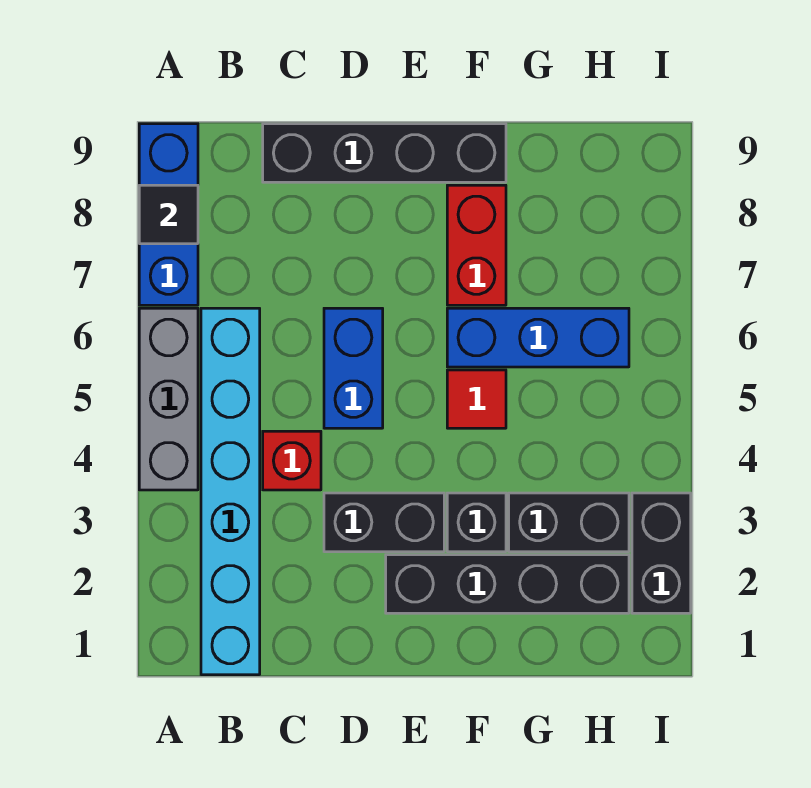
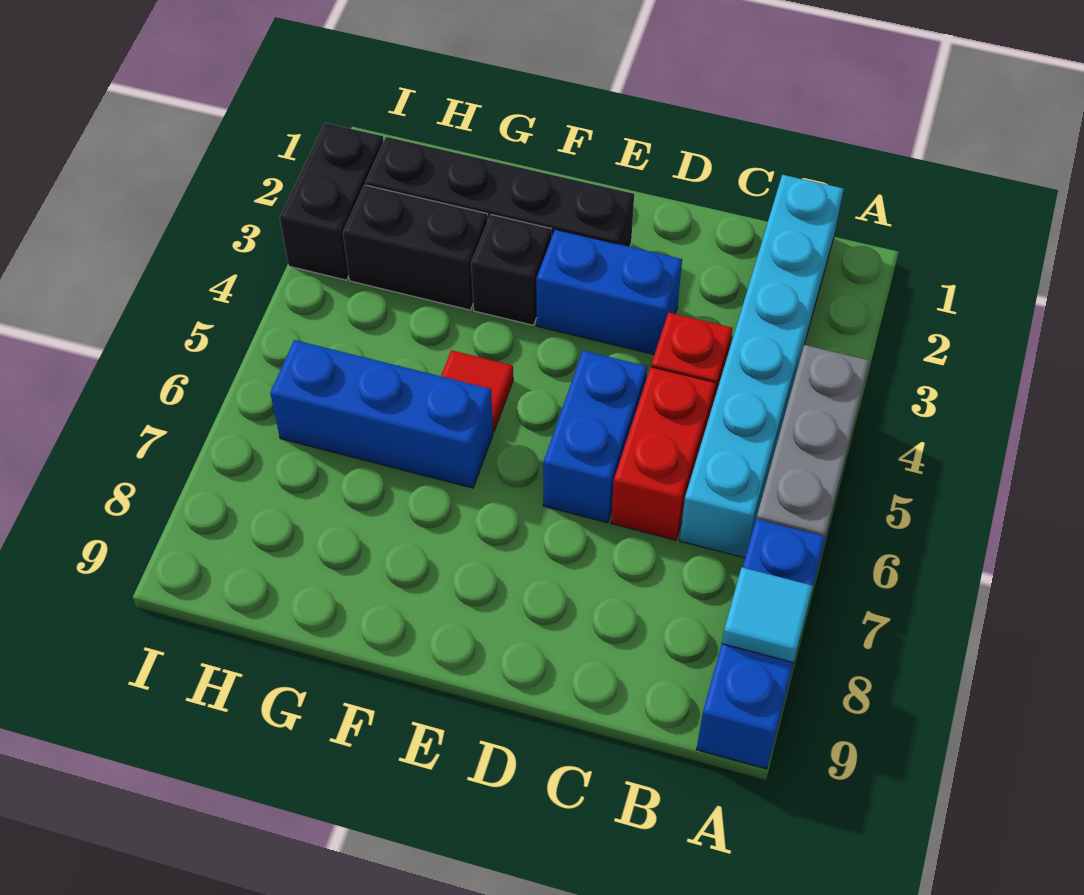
black 1x1 tile [139,185,198,244] -> cyan 1x1 tile [722,567,813,663]
black 1x4 brick [263,124,506,182] -> none
black 1x2 brick [324,493,444,552] -> blue 1x2 brick [536,229,682,355]
red 1x2 brick [447,185,506,305] -> red 1x2 brick moved to [611,367,716,540]

